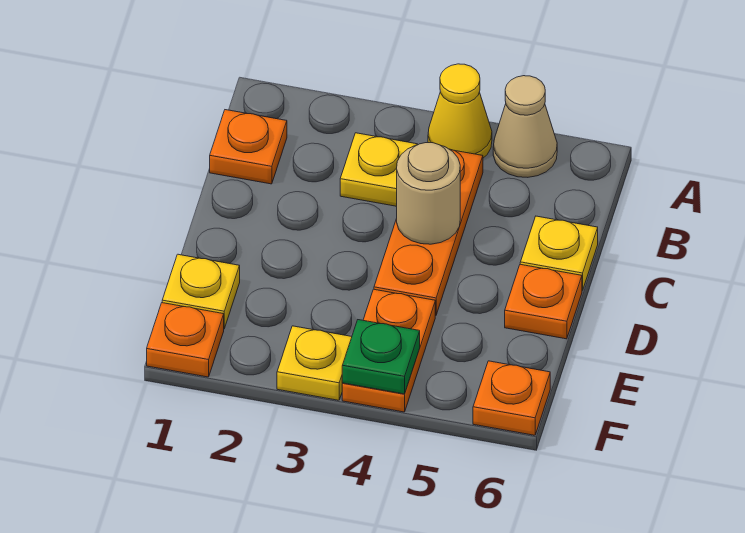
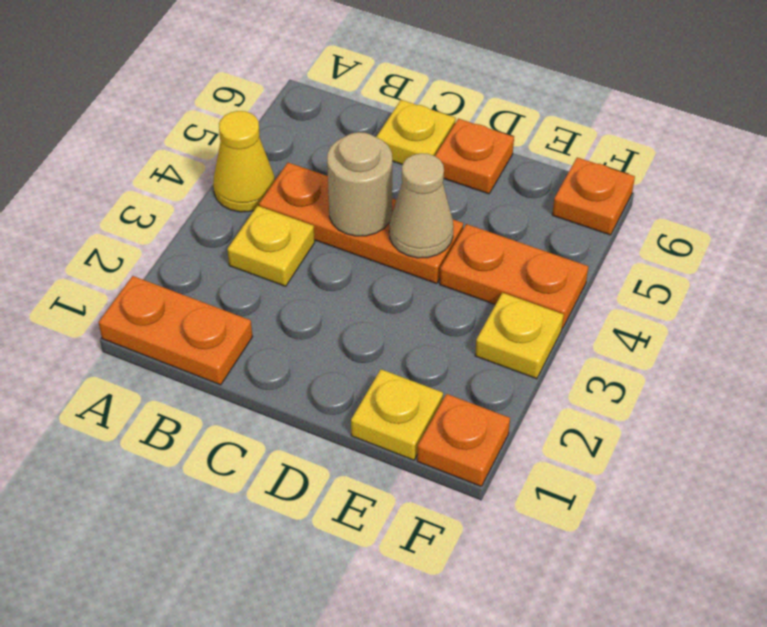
tan 1x1 cone [493,76,557,177] -> tan 1x1 cone moved to [389,153,453,258]
orange 1x1 plate [210,110,287,184] -> orange 1x2 plate [99,276,252,385]
green 1x1 plate [342,320,420,394] -> none

